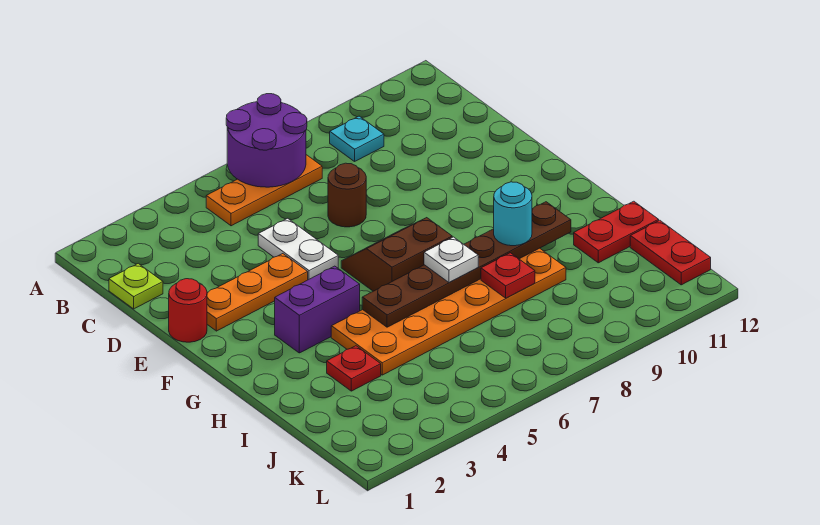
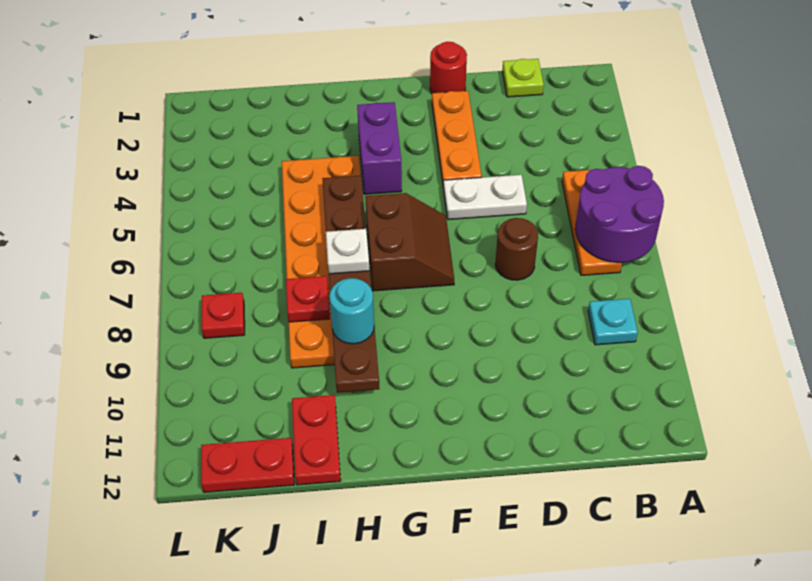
red 1x1 plate [327,346,381,391] -> red 1x1 plate moved to [202,293,245,338]

